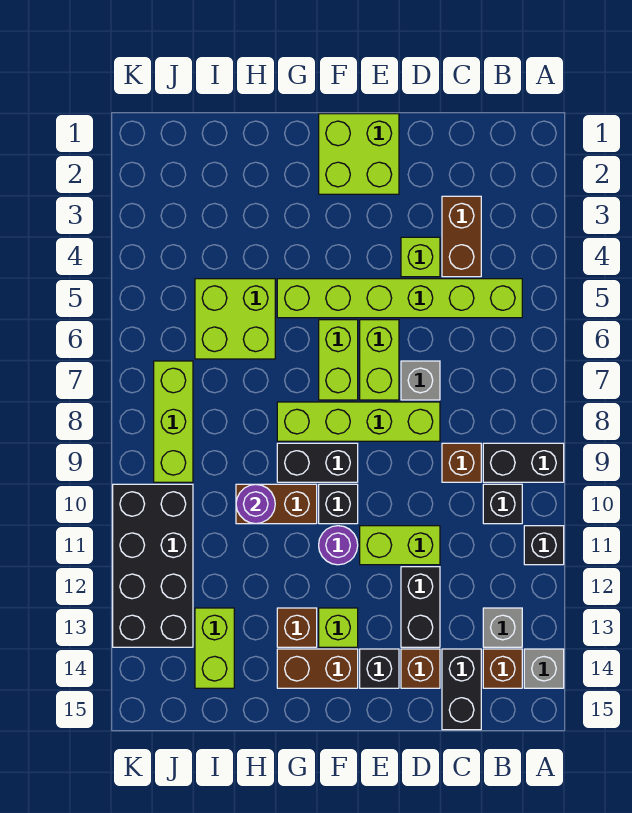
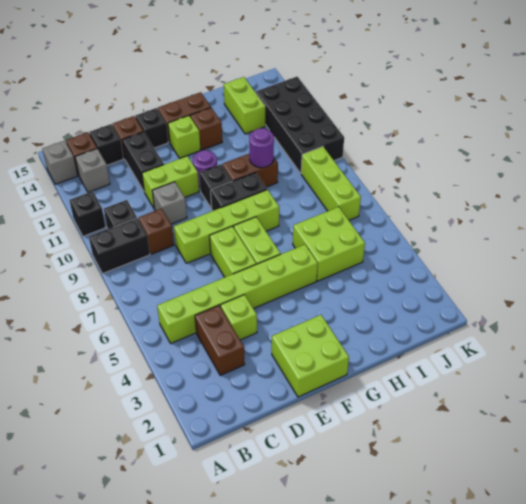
black 1x2 brick [442,649,481,730] -> black 1x1 brick [90,124,123,165]
grey 1x1 brick [401,361,440,400] -> grey 1x1 brick moved to [152,182,187,224]

